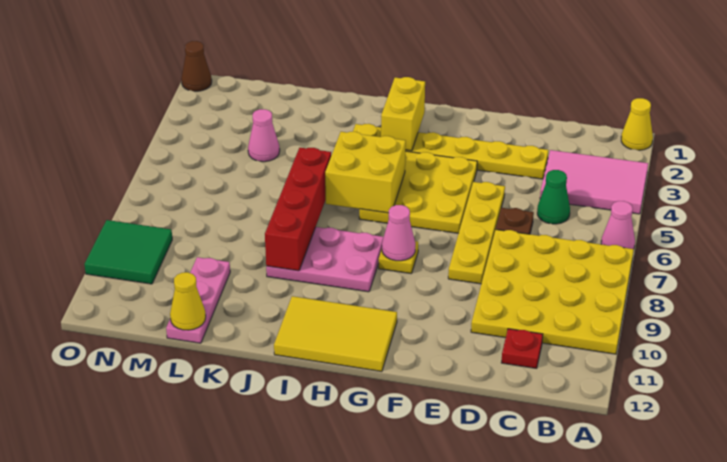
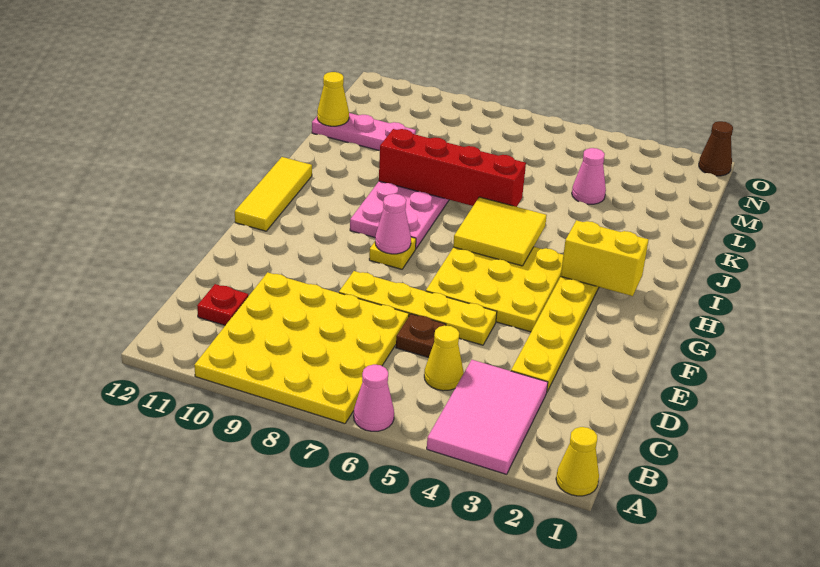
green 1x1 cone [537,170,570,224] -> yellow 1x1 cone [424,326,464,391]
yellow 2x3 tile [274,296,397,371] -> yellow 1x3 tile [235,157,312,231]
yellow 2x2 brick [325,132,406,213] -> yellow 2x2 tile [453,197,547,266]
green 2x2 tile [84,220,172,284] -> none

